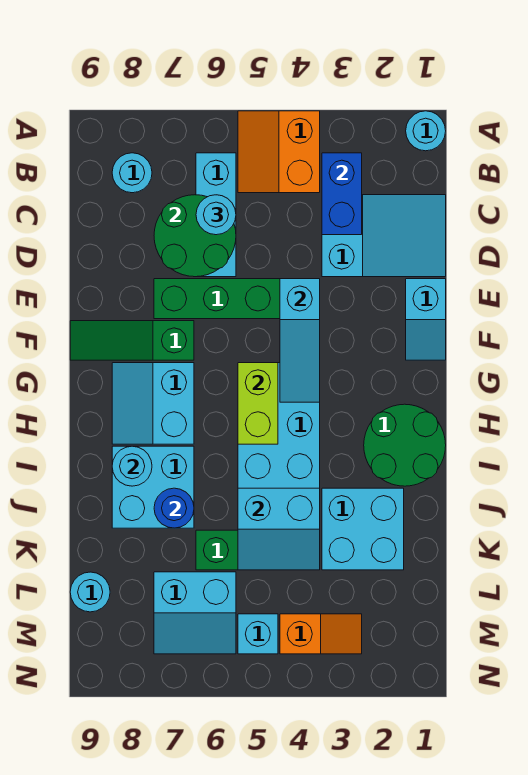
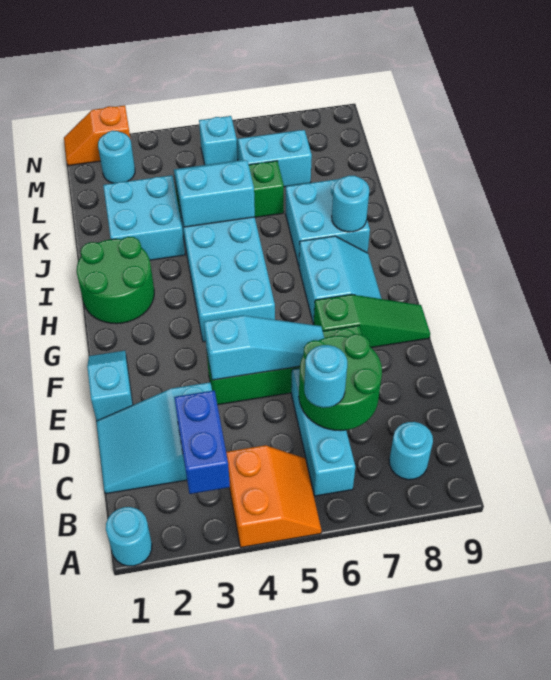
cyan 1x3 slope [280,279,320,402] -> cyan 1x3 slope turned to [204,316,324,380]
lime 1x2 brick [238,363,278,444] -> none
blue 1x1 round brick [154,488,194,528] -> none
cyan 1x1 round brick [70,572,110,612] -> cyan 1x1 round brick moved to [98,131,135,183]
orange 1x2 slope [280,614,362,654] -> orange 1x2 slope moved to [64,105,130,166]

